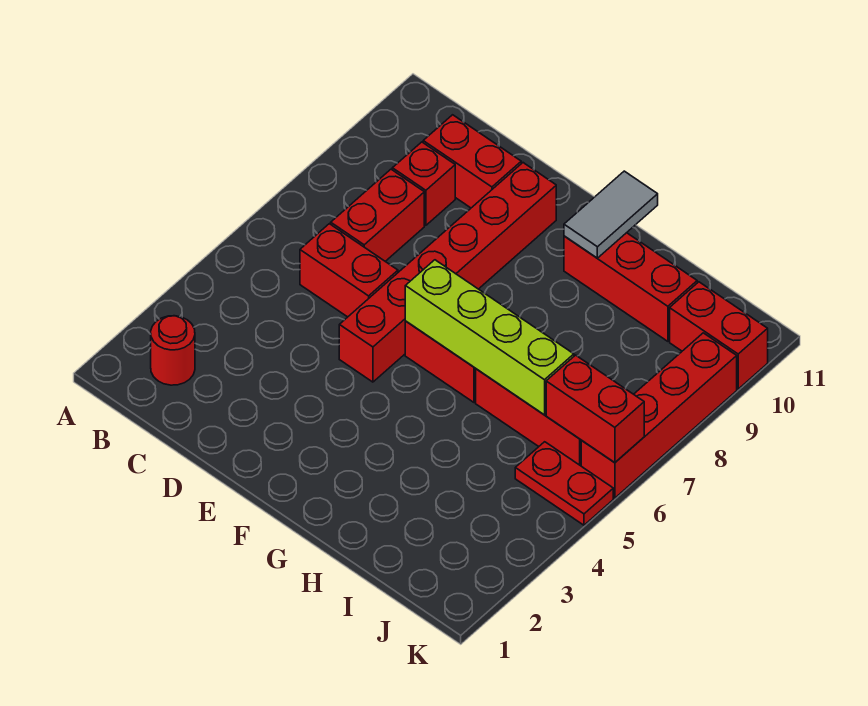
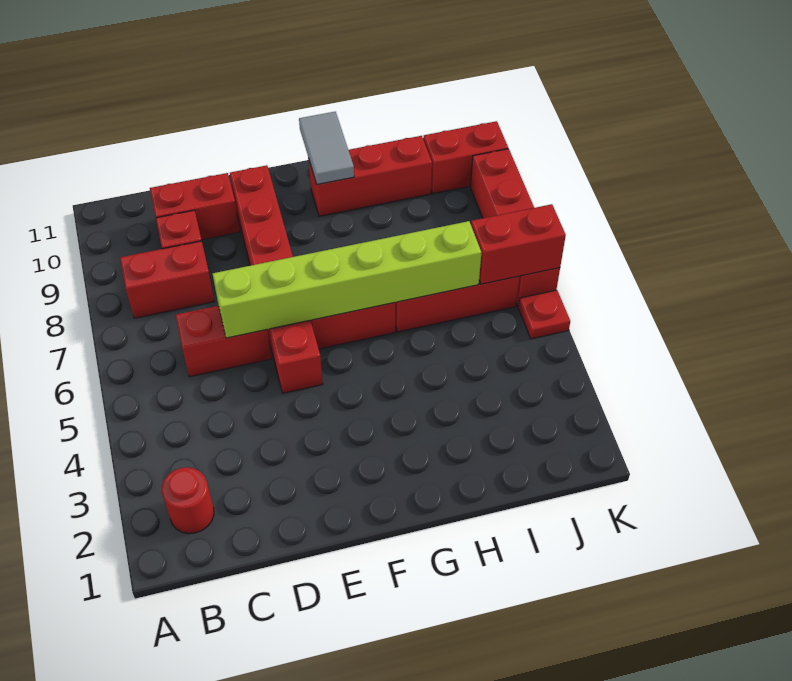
red 1x2 brick [331,169,424,261] -> red 1x2 brick turned to [120,241,214,318]
lime 1x4 brick [405,260,574,415] -> lime 1x6 brick [213,221,481,338]
red 1x2 plate [515,442,613,525] -> red 1x1 plate [518,290,570,339]

